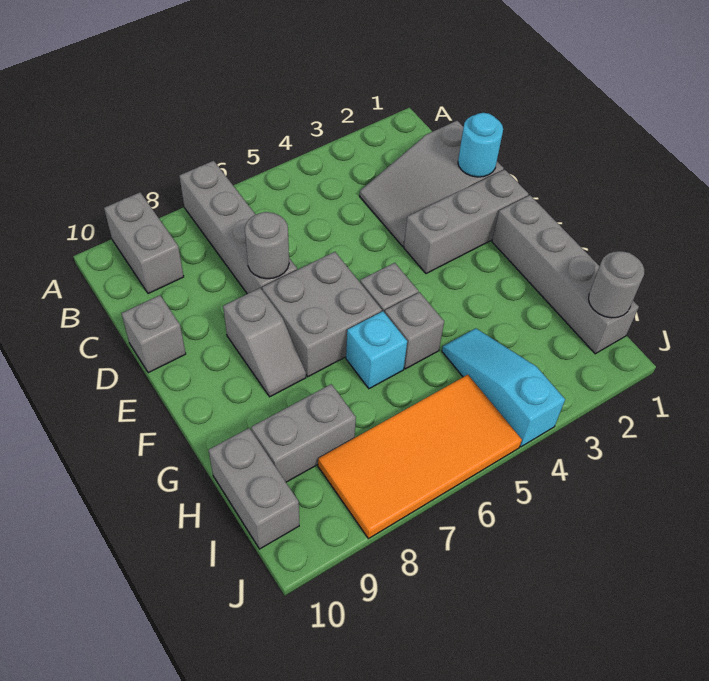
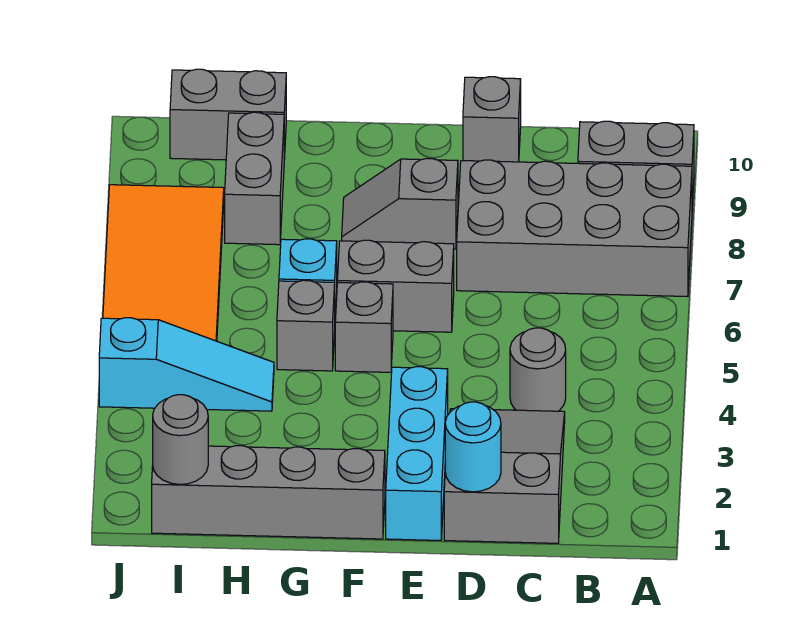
grey 1x4 brick [179,161,297,294] -> grey 2x4 brick [457,160,692,297]
grey 1x1 round brick [245,212,289,279] -> grey 1x1 round brick moved to [510,328,566,411]
grey 1x3 brick [404,169,529,274] -> cyan 1x3 brick [386,367,448,540]
grey 2x2 brick [262,252,382,377] -> grey 1x2 brick [338,240,454,332]

